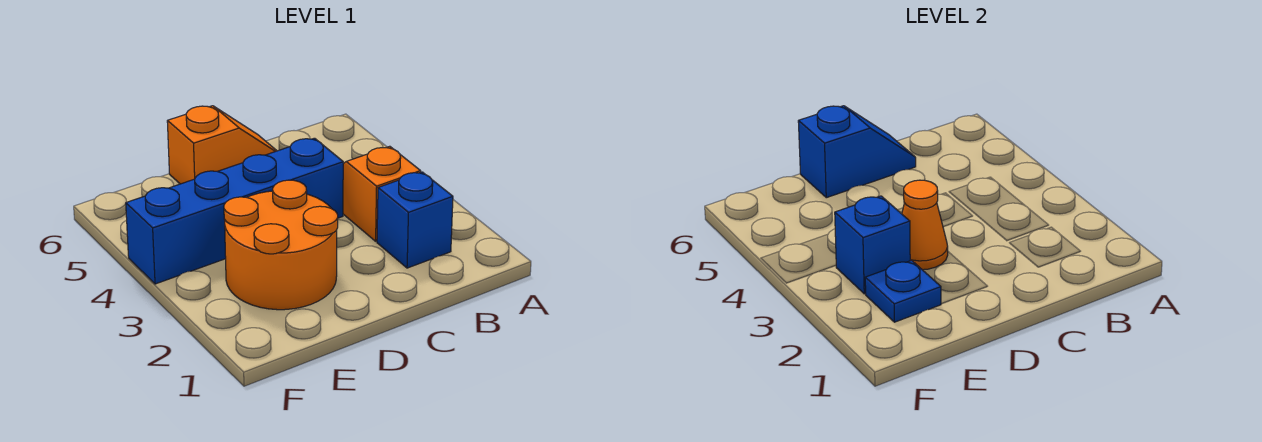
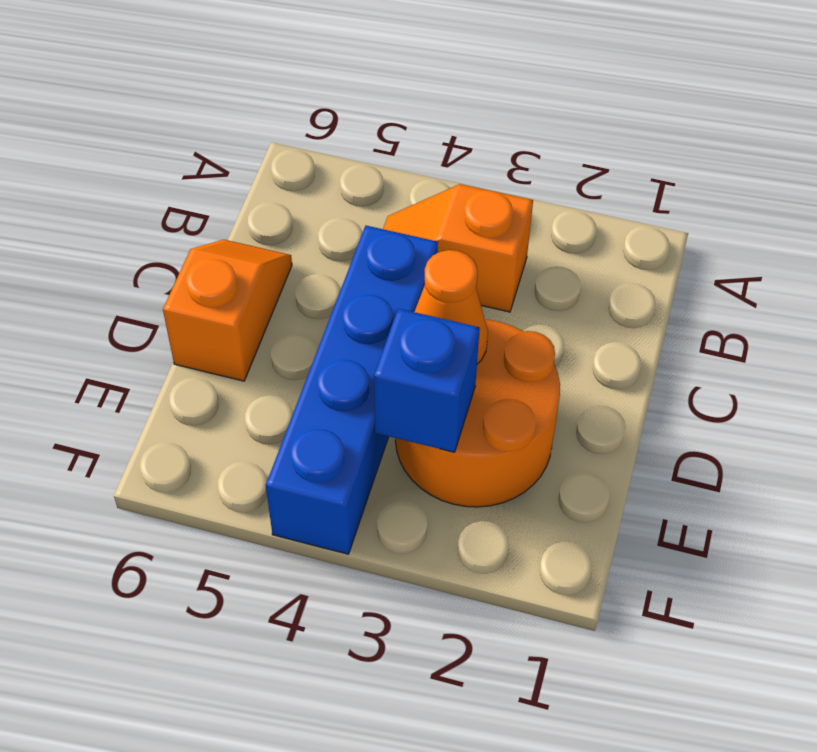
blue 1x1 brick [377,172,453,268] -> none
blue 1x2 slope [798,106,916,198] -> none
blue 1x1 plate [865,260,941,322] -> none

